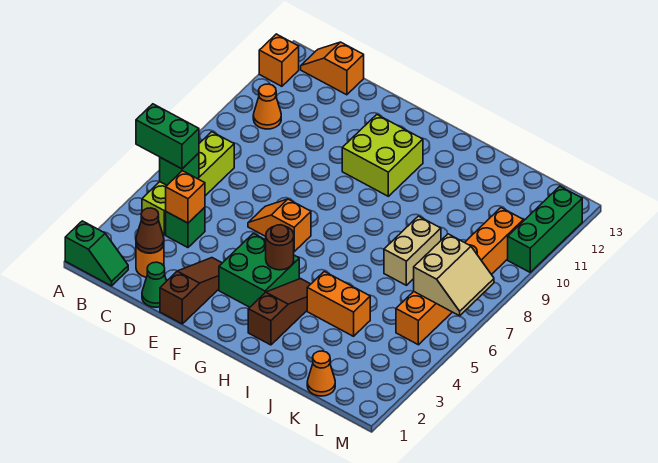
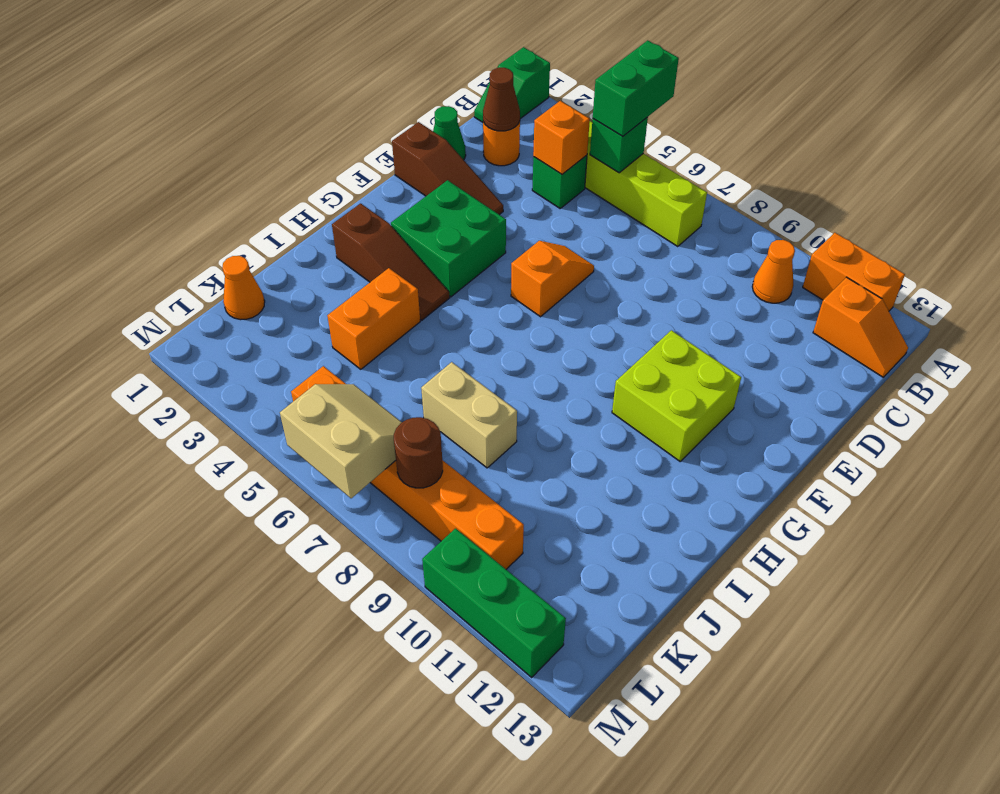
orange 1x1 brick [259,34,299,86] -> orange 1x2 brick [803,233,905,311]
orange 1x2 slope [301,42,364,95] -> orange 1x2 slope turned to [813,277,908,377]
brown 1x1 round brick [266,225,294,270] -> brown 1x1 round brick moved to [394,417,443,488]
tan 2x2 slope [414,234,494,316] -> tan 2x2 slope turned to [280,384,402,498]

